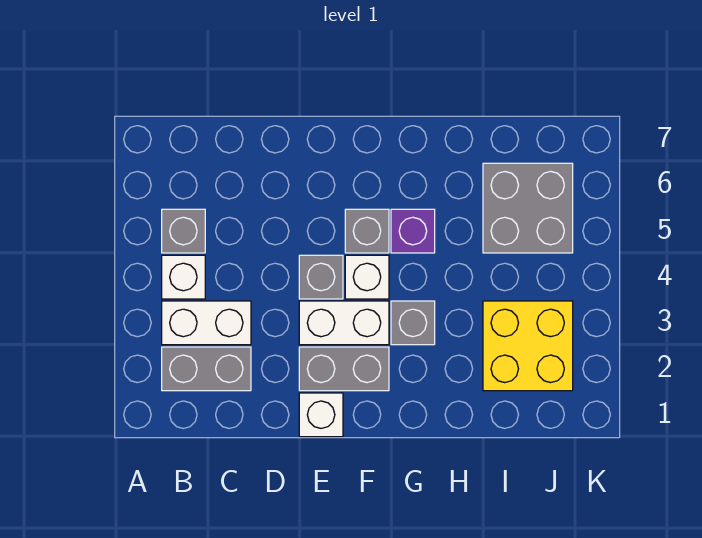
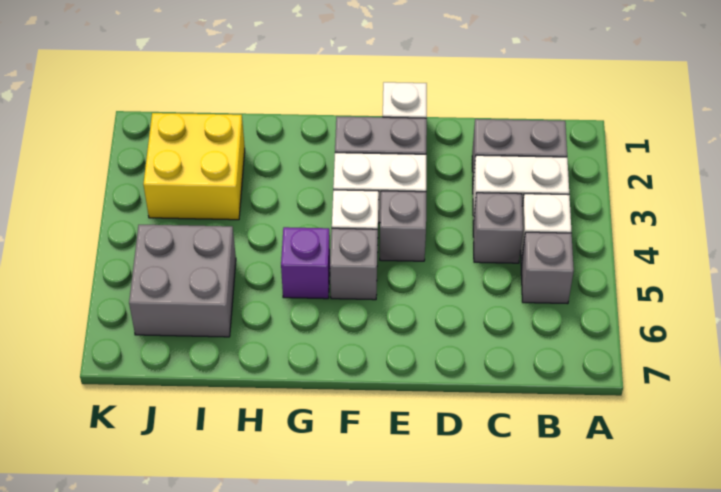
grey 1x1 brick [391,301,435,345] -> grey 1x1 brick moved to [473,193,523,263]

